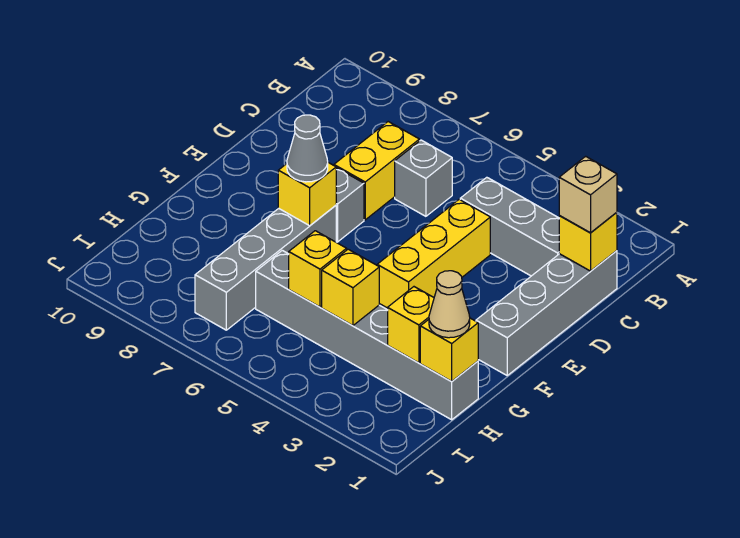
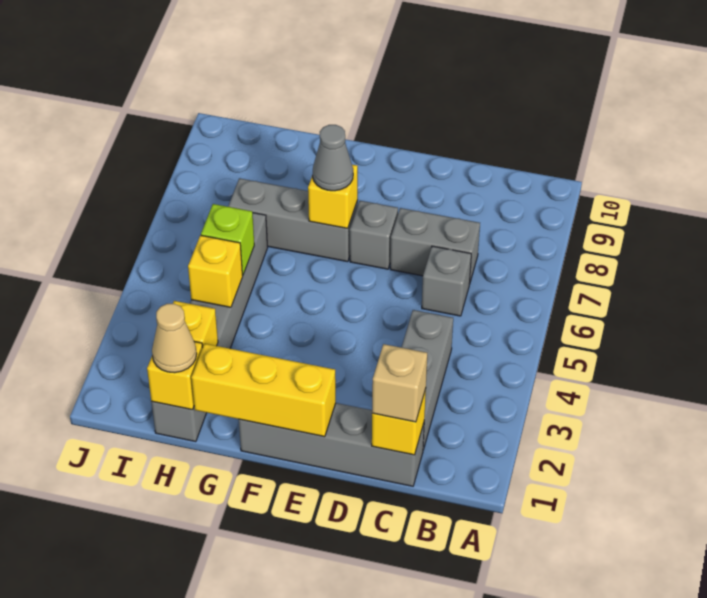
yellow 1x2 brick [334,122,419,220] -> grey 1x2 brick [390,208,480,284]
yellow 1x3 brick [377,199,490,308] -> yellow 1x3 brick moved to [191,344,336,437]
grey 1x4 brick [195,205,336,330] -> grey 1x3 brick [228,178,358,262]
yellow 1x1 brick [289,231,347,307] -> lime 1x1 brick [201,204,254,275]

